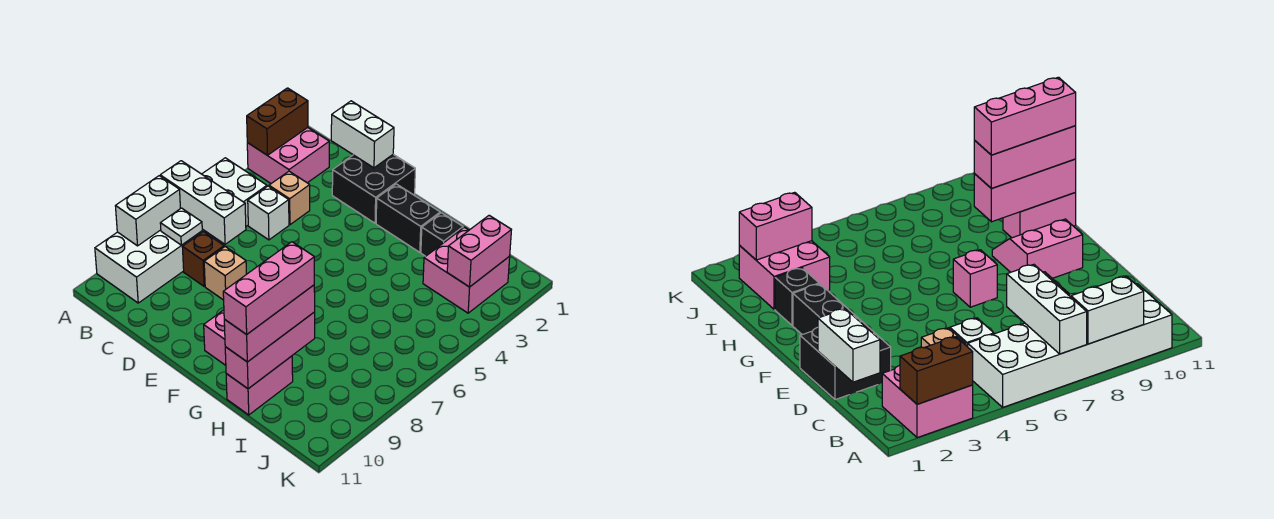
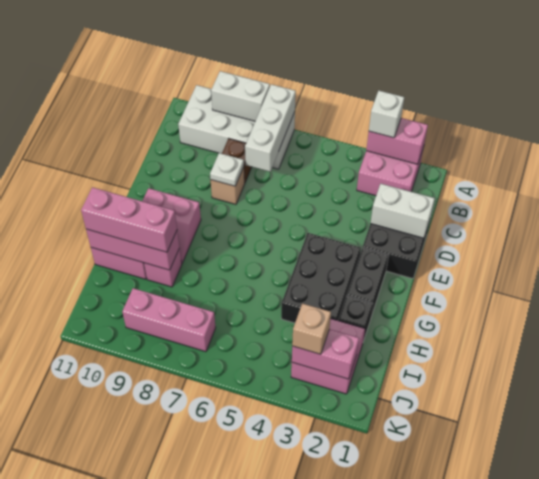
brown 1x2 brick [247,88,308,155] -> pink 1x2 brick [366,118,428,164]
white 2x6 brick [95,158,267,303] -> white 2x4 brick [178,85,295,169]
white 1x1 plate [160,208,202,245] -> white 1x1 plate moved to [210,153,244,186]
white 1x2 brick [331,101,394,168] -> white 1x2 brick turned to [370,184,435,238]
tan 1x1 brick [269,171,310,225] -> tan 1x1 brick moved to [292,303,331,354]
white 1x1 brick [248,186,289,240] -> white 1x1 brick moved to [369,91,404,138]
none -> black 2x3 brick [281,233,361,323]
pink 1x1 brick [953,250,997,307] -> pink 1x1 brick moved to [144,248,182,287]
pink 1x3 brick [223,242,314,335] -> pink 1x3 brick moved to [122,288,216,352]

